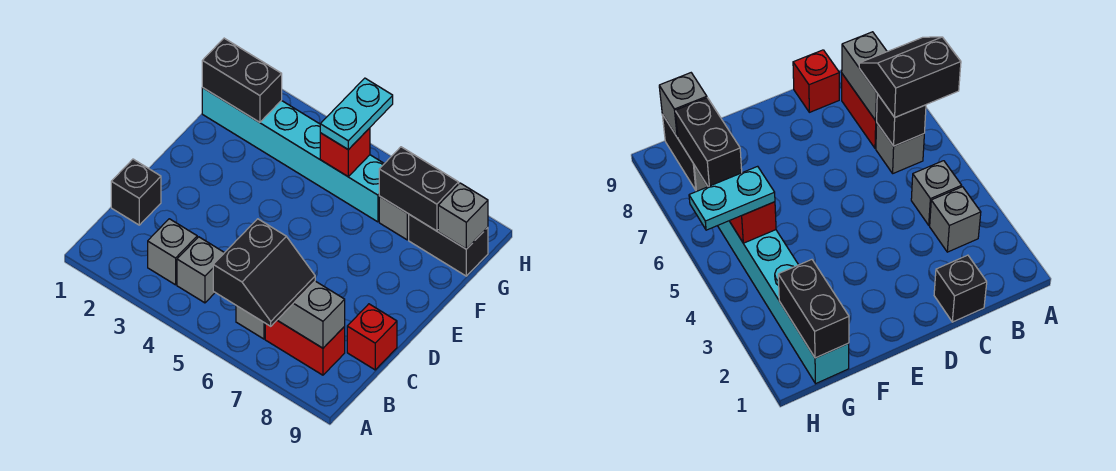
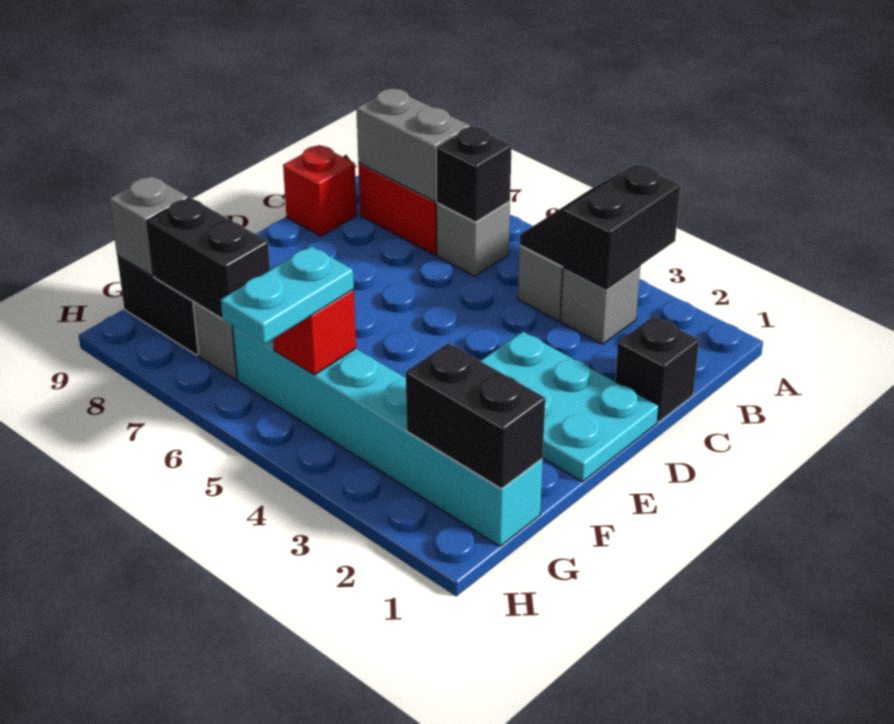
black 2x2 slope [213,219,315,326] -> black 2x2 slope moved to [520,164,680,289]
none -> cyan 2x3 plate [481,332,659,482]

